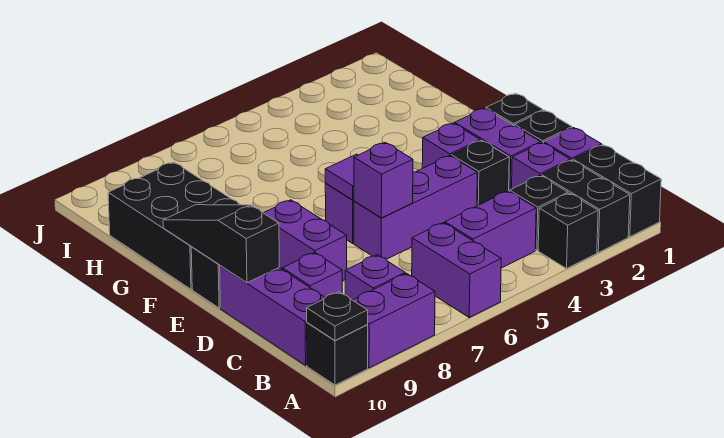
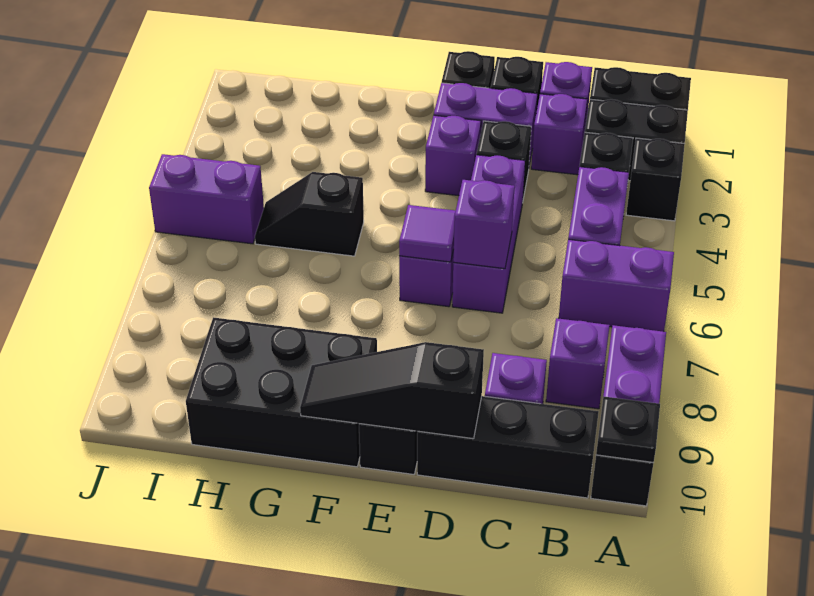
purple 1x3 brick [220,266,325,365] -> black 1x3 brick [417,396,599,498]
purple 1x2 brick [264,200,347,281] -> purple 1x2 brick moved to [149,154,264,244]
none -> black 1x2 slope [255,172,364,256]

